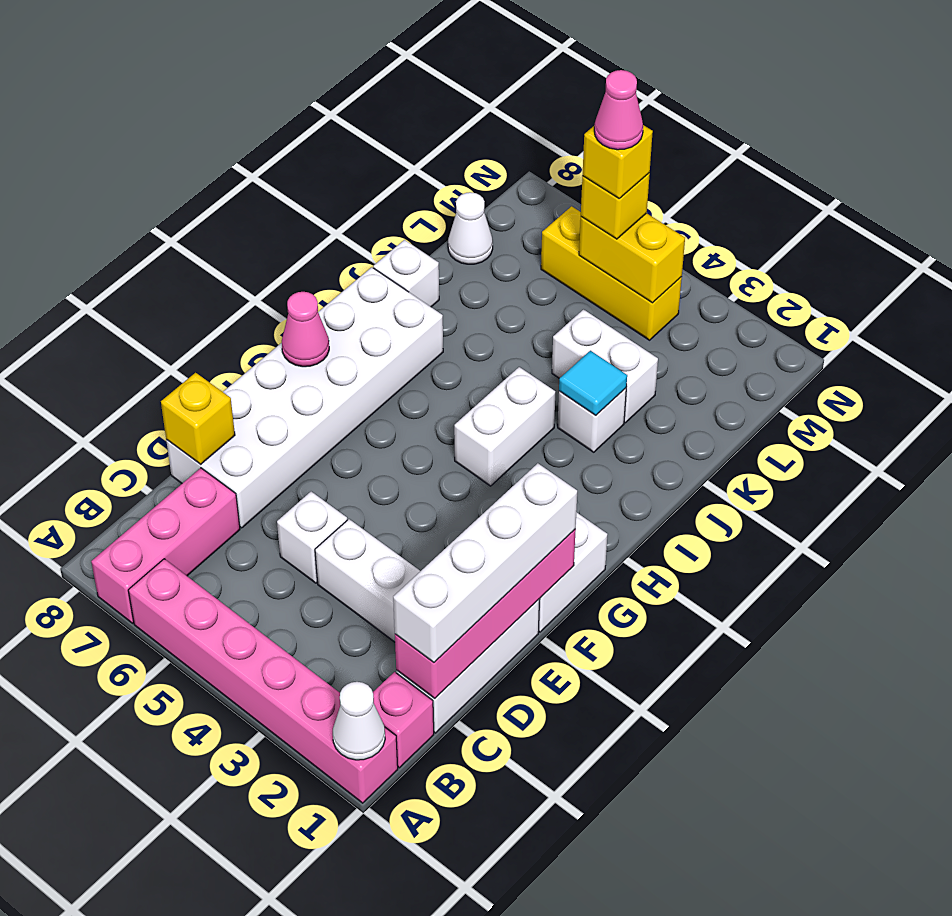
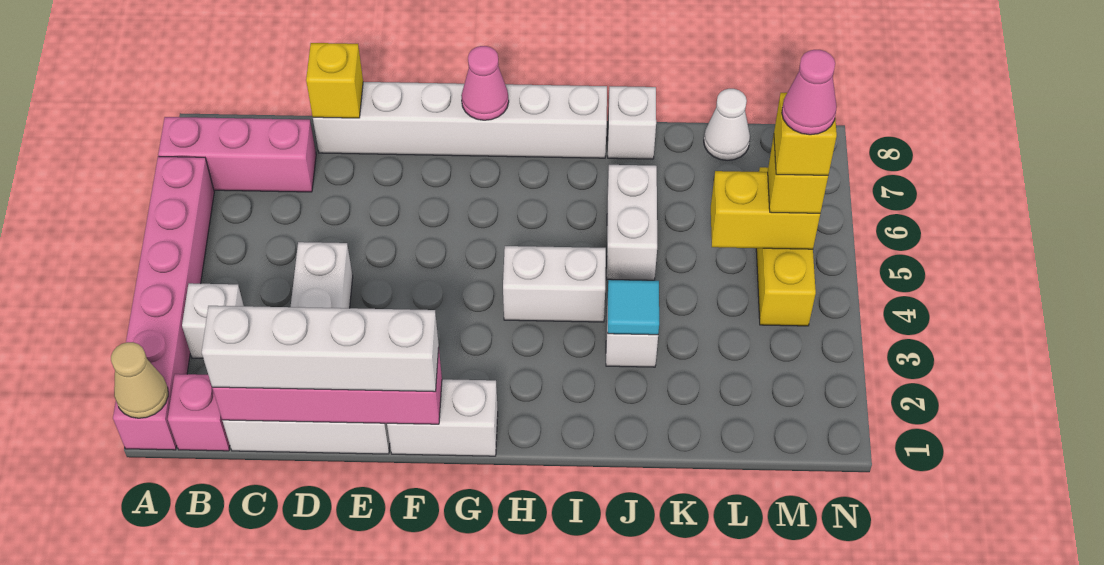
white 1x1 cone [333,682,385,760] -> tan 1x1 cone [111,342,168,418]
white 1x1 brick [277,492,347,583] -> white 1x1 brick moved to [182,283,244,358]
white 2x6 brick [166,267,443,528] -> white 1x6 brick [313,82,607,158]
white 1x2 brick [552,310,658,423] -> white 1x2 brick moved to [607,165,657,280]
yellow 1x2 brick [579,213,685,303] -> yellow 1x2 brick turned to [711,171,820,249]

